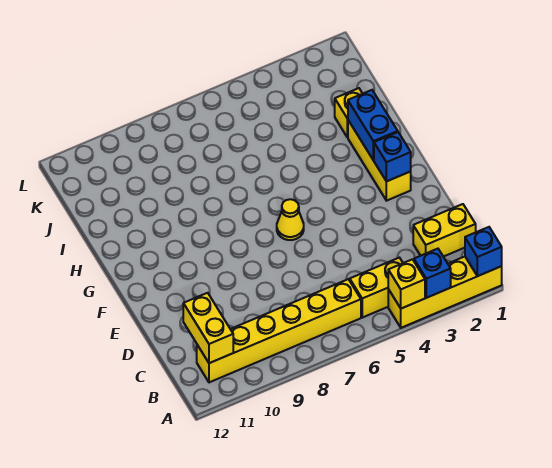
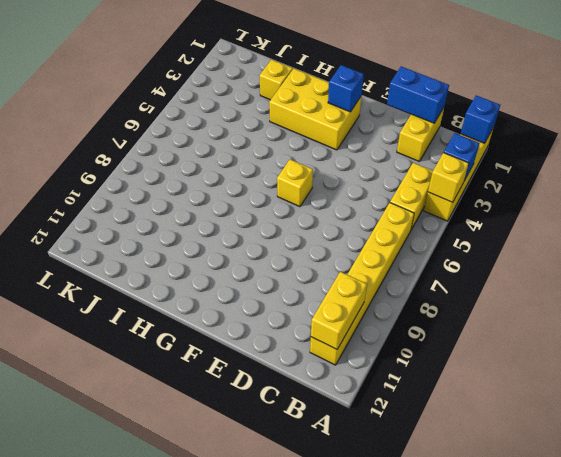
yellow 1x2 brick [183,293,233,363] -> yellow 1x2 brick turned to [311,272,367,349]
yellow 1x3 brick [348,120,411,201] -> yellow 2x3 brick [269,69,361,150]
yellow 1x1 cone [277,199,304,240] -> yellow 1x1 brick [277,159,313,207]
blue 1x2 brick [348,90,398,160] -> blue 1x2 brick moved to [387,67,449,123]

